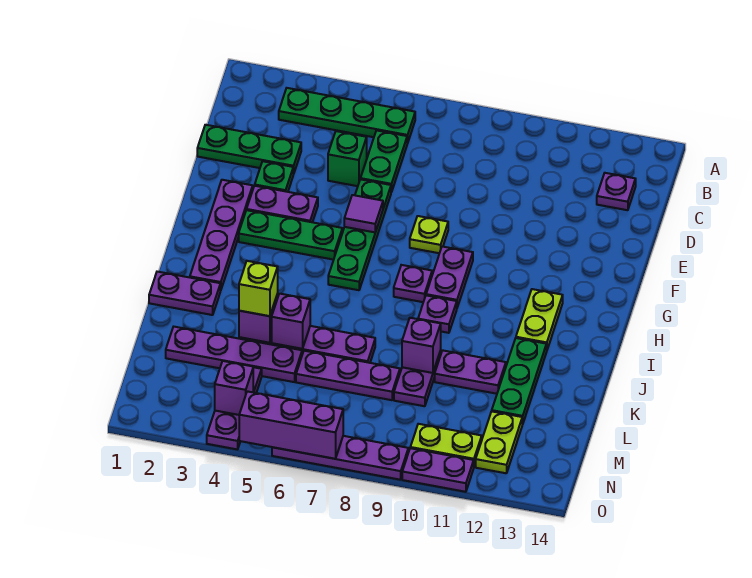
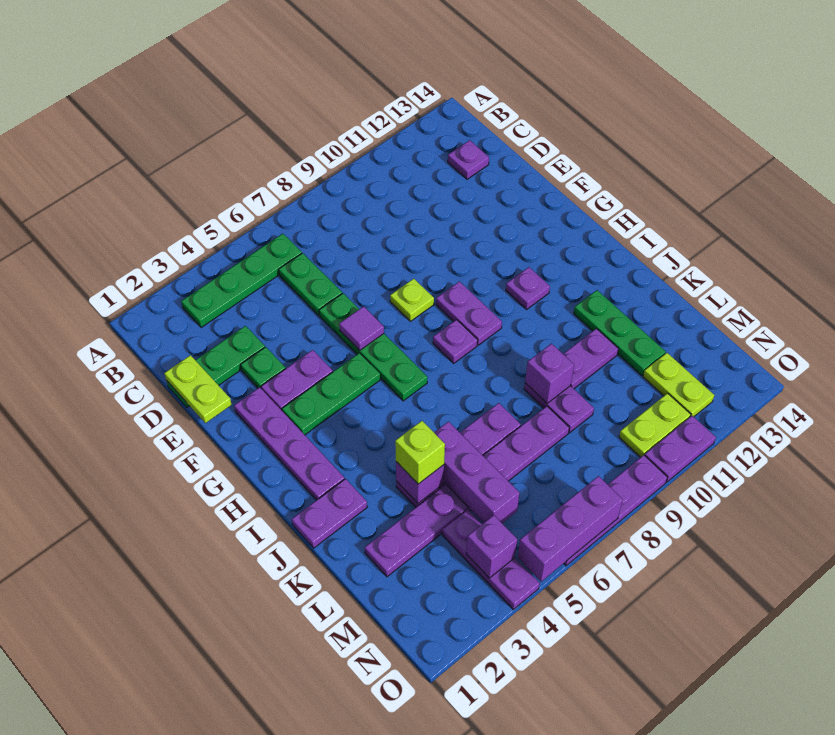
green 1x1 brick [328,131,367,186] -> none
lime 1x2 plate [516,289,563,349] -> lime 1x2 plate moved to [165,355,232,423]
purple 1x1 plate [418,295,457,333] -> purple 1x1 plate moved to [506,267,550,309]
purple 1x1 brick [272,294,310,349] -> purple 1x3 brick [434,422,519,523]

